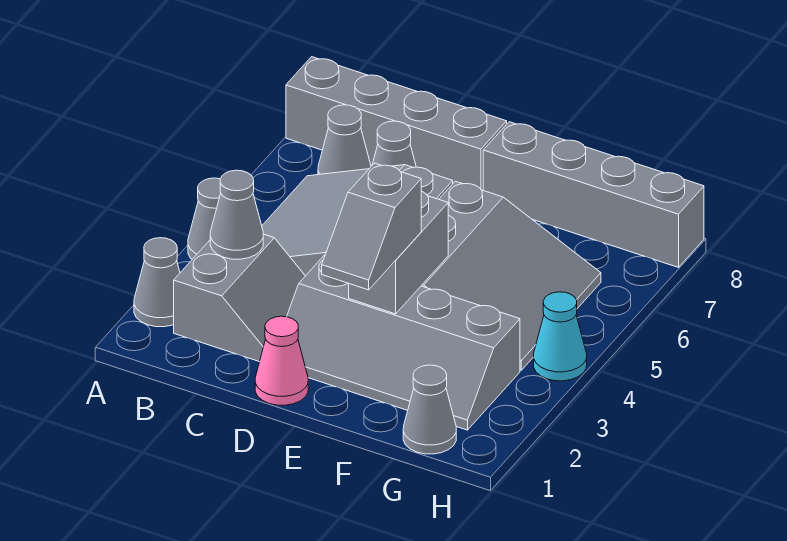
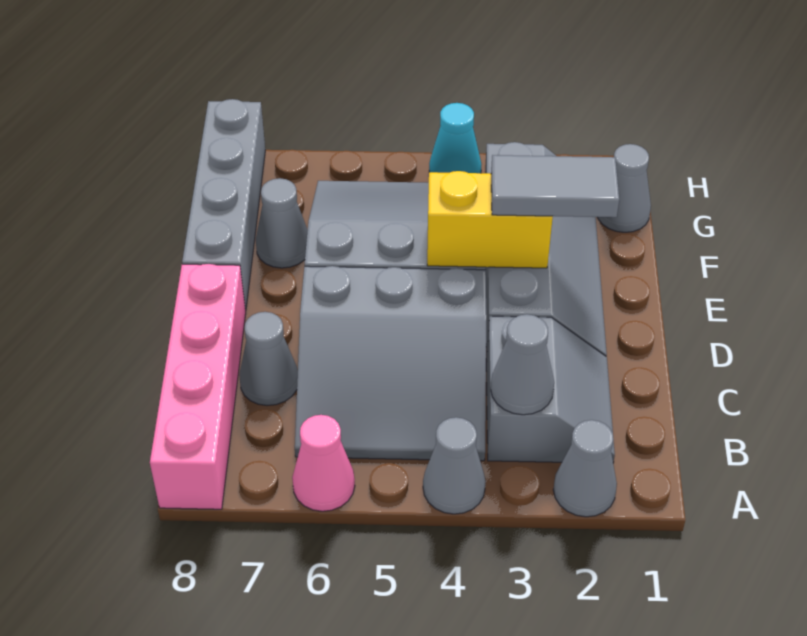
grey 1x4 brick [286,57,507,190] -> pink 1x4 brick [150,264,246,509]
grey 2x2 slope [174,234,305,362] -> grey 2x2 slope turned to [486,316,615,462]
grey 1x1 cone [318,105,371,175] -> grey 1x1 cone moved to [256,178,308,268]
pink 1x1 cone [255,316,308,405] -> pink 1x1 cone moved to [292,415,355,511]
grey 1x2 slope [322,163,421,290] -> grey 1x2 tile [491,155,619,217]
grey 1x2 brick [349,191,448,314] -> yellow 1x2 brick [427,171,553,268]

